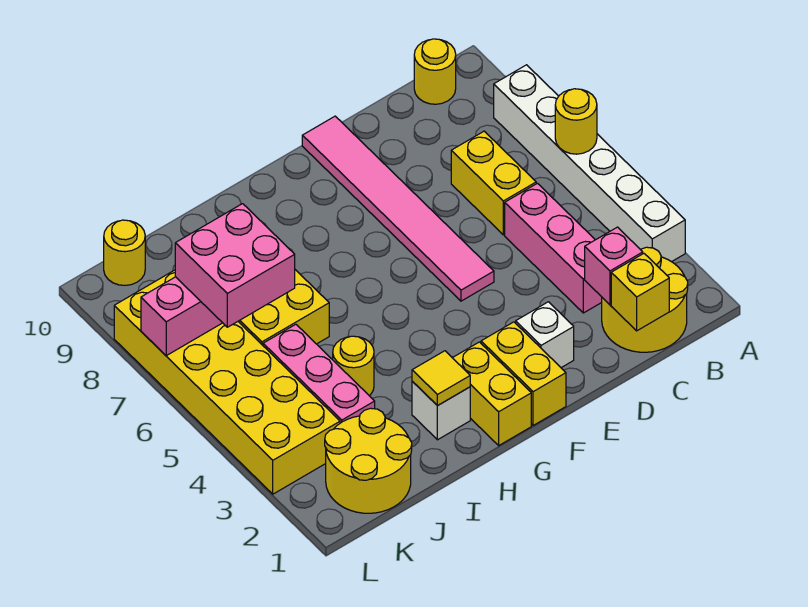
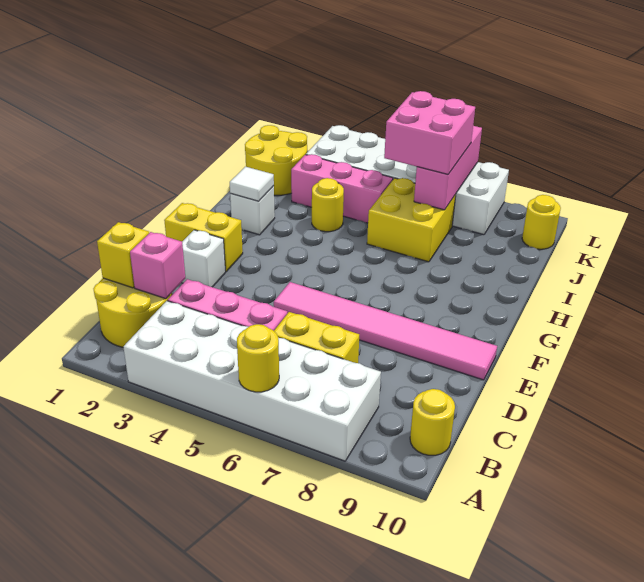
white 1x6 brick [494,65,685,262] -> white 2x6 brick [123,301,381,461]
yellow 1x2 brick [453,342,531,445] -> none
yellow 1x1 tile [412,351,470,406] -> white 1x1 tile [230,167,274,201]
yellow 2x6 brick [114,270,340,494] -> white 2x6 brick [306,125,509,235]

